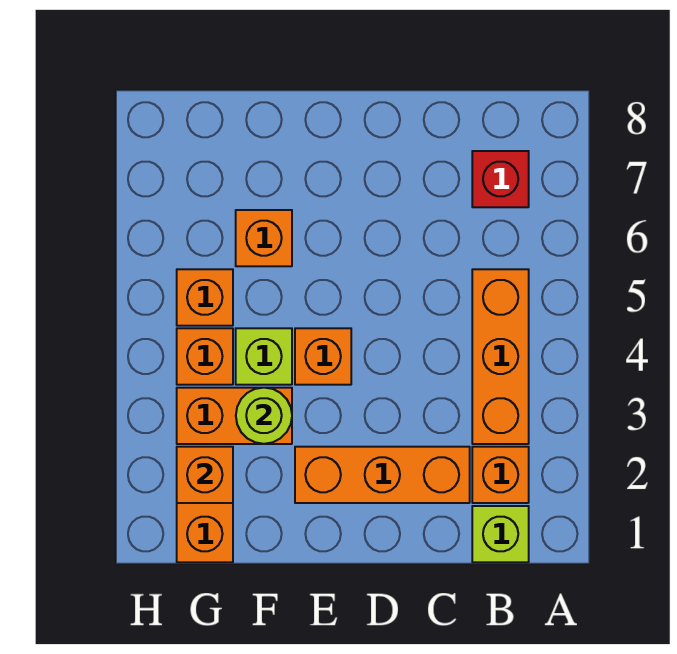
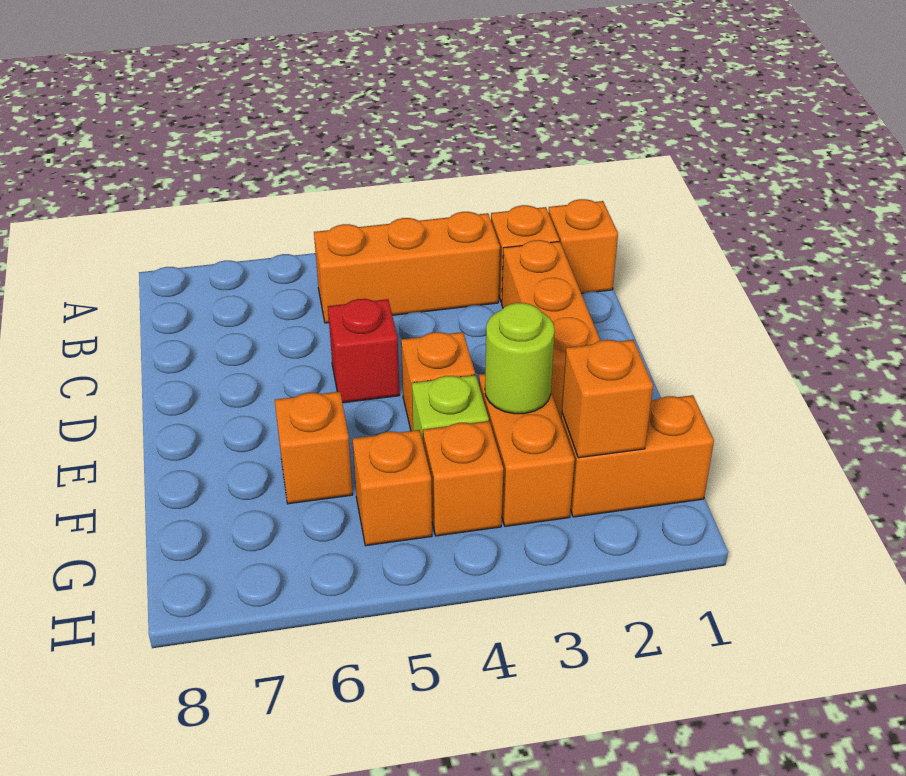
lime 1x1 brick [472,506,529,562] -> orange 1x1 brick [549,199,618,294]
red 1x1 brick [472,151,529,207] -> red 1x1 brick moved to [328,299,400,403]

